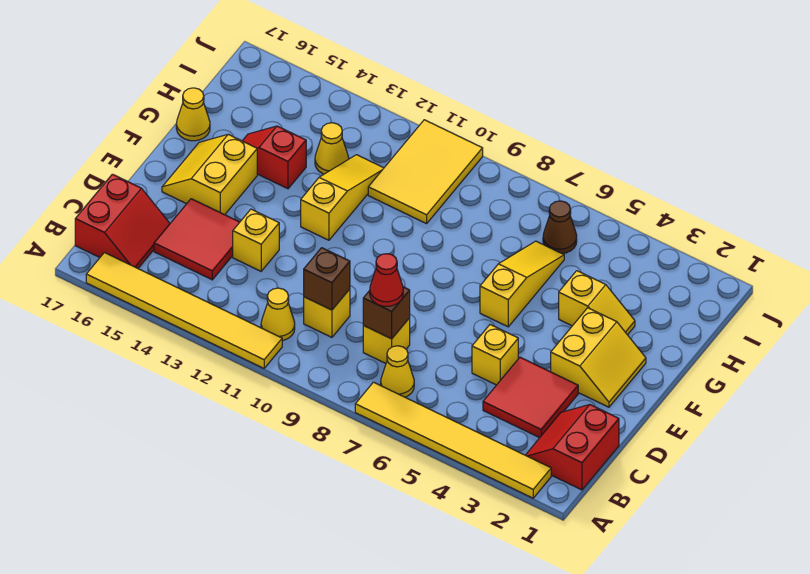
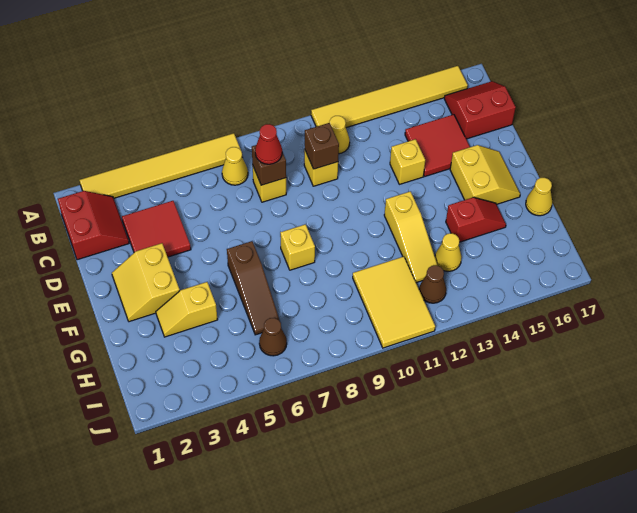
red 2x2 slope [75,174,170,268] -> red 2x2 slope turned to [444,81,516,139]
yellow 1x1 brick [472,325,518,385] -> yellow 1x1 brick moved to [280,224,315,270]
yellow 1x3 slope [480,241,564,327] -> brown 1x3 slope [227,241,280,335]
none -> brown 1x1 cone [419,265,446,303]

